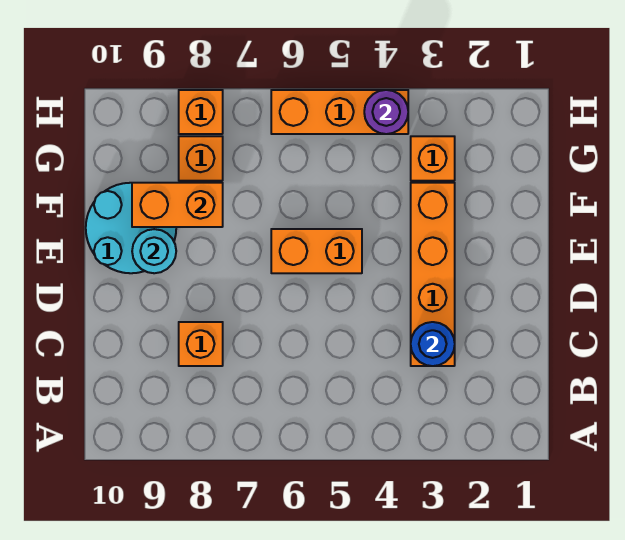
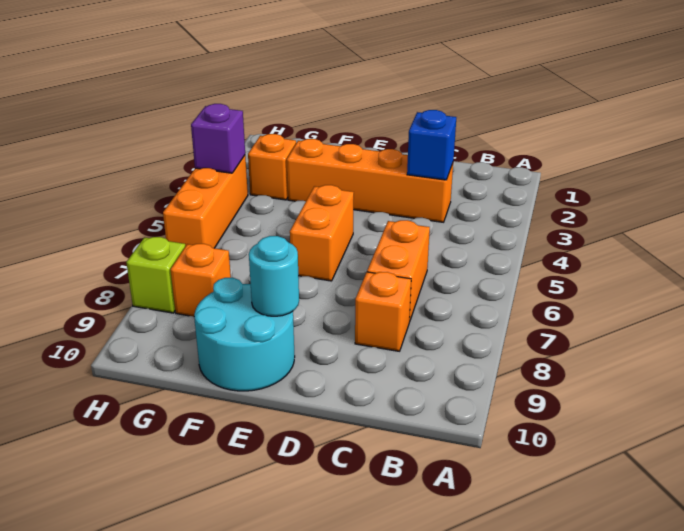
blue 1x1 round brick [411,322,455,366] -> blue 1x1 brick [407,110,456,180]
orange 1x2 brick [132,183,223,227] -> orange 1x2 brick moved to [367,220,430,322]
purple 1x1 round brick [364,90,408,134] -> purple 1x1 brick [191,104,245,173]
orange 1x1 brick [179,90,223,134] -> lime 1x1 brick [126,237,185,313]

